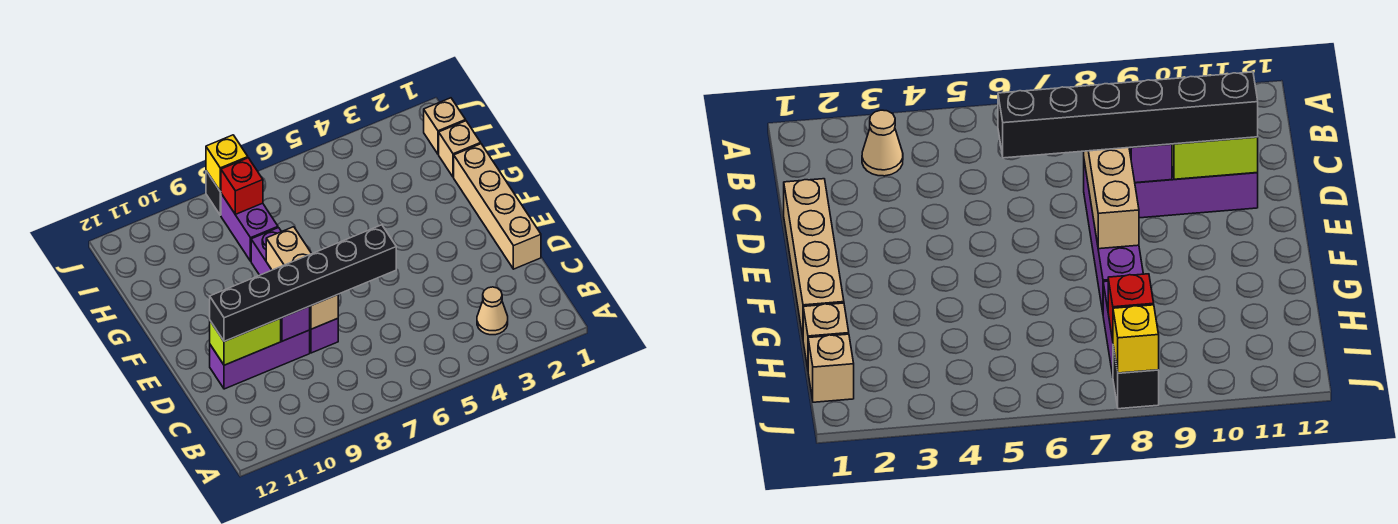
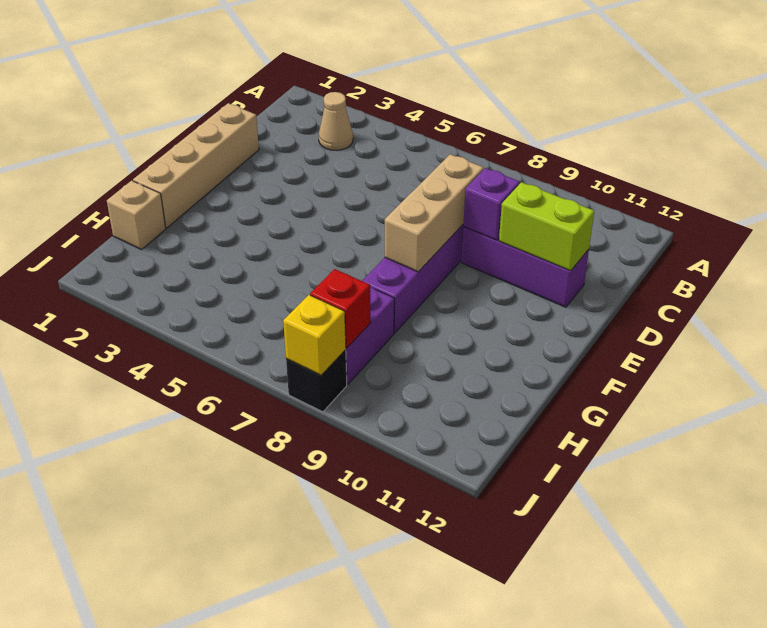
black 1x6 brick [210,225,396,341] -> none
tan 1x1 brick [424,98,466,154] -> none

